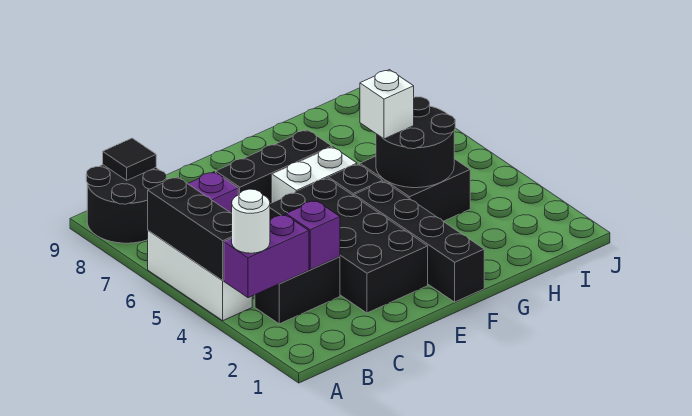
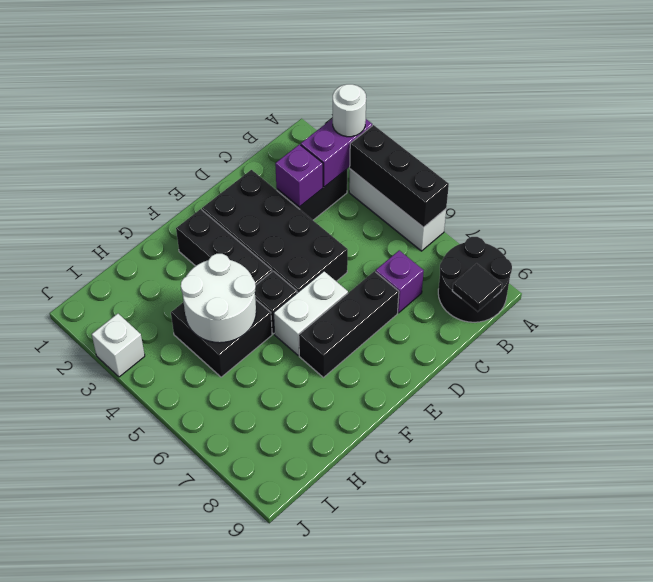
black 1x4 brick [354,181,484,302] -> black 1x3 brick [176,209,272,285]
black 2x2 round brick [376,97,455,188] -> white 2x2 round brick [181,254,256,343]
white 1x1 brick [360,70,414,139] -> white 1x1 brick moved to [92,314,145,377]

